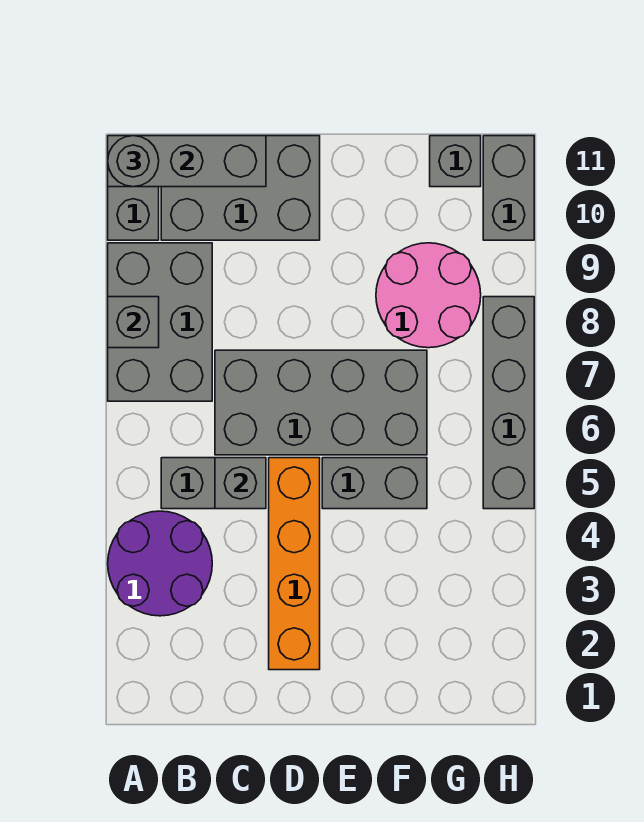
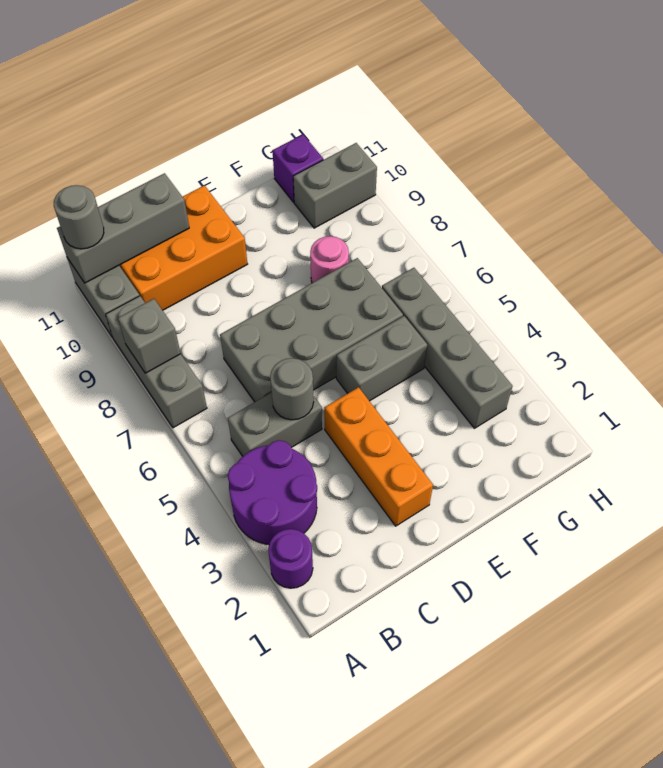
none -> purple 1x1 round brick [268,529,313,588]
grey 2x3 brick [108,243,212,401] -> grey 1x3 brick [106,296,207,428]
grey 2x3 brick [161,136,320,240] -> orange 2x3 brick [119,185,247,310]
grey 1x1 brick [215,458,266,509] -> grey 1x1 round brick [270,358,314,420]
orange 1x4 brick [269,458,320,670] -> orange 1x3 brick [324,387,433,526]
pink 2x2 round brick [376,243,481,348] -> pink 1x1 round brick [310,236,349,283]
grey 1x1 brick [430,136,481,187] -> purple 1x1 brick [272,135,323,202]
grey 1x4 brick [483,297,534,509] -> grey 1x4 brick moved to [382,268,513,428]
grey 1x2 brick [483,136,534,240] -> grey 1x2 brick turned to [293,143,377,228]

